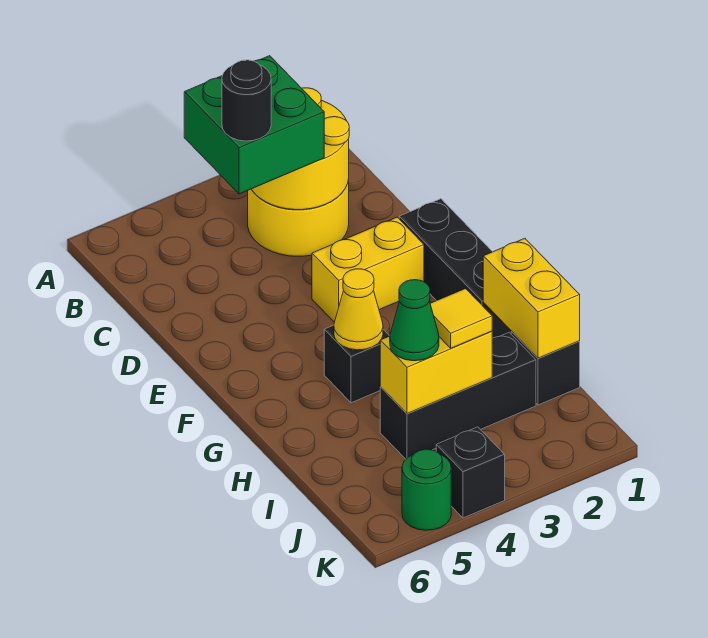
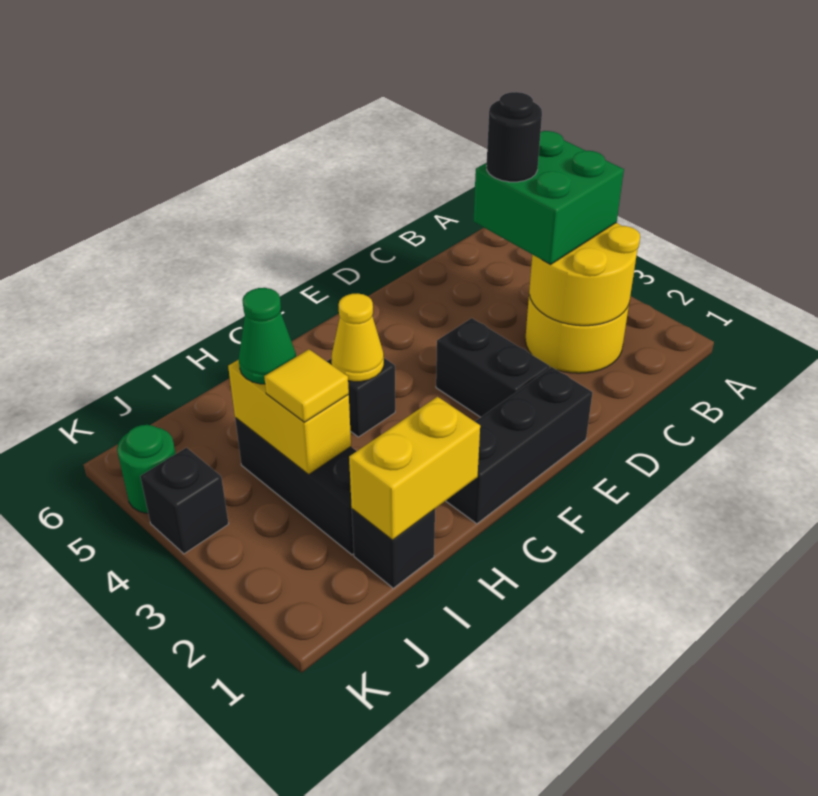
yellow 1x2 brick [312,217,424,322] -> black 1x2 brick [436,318,550,417]

